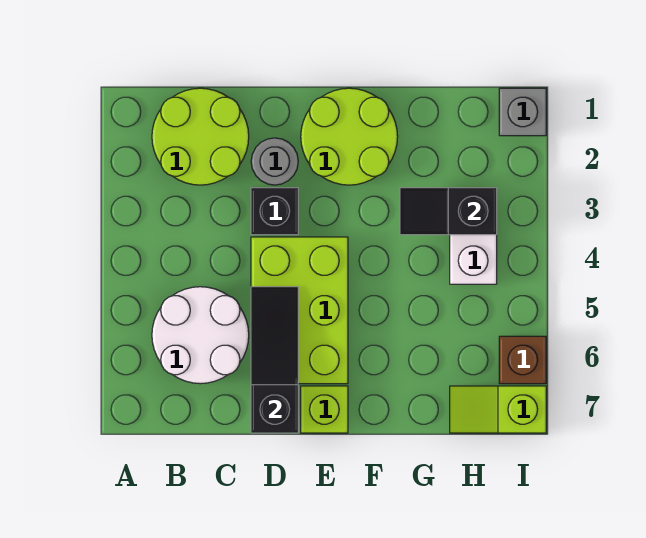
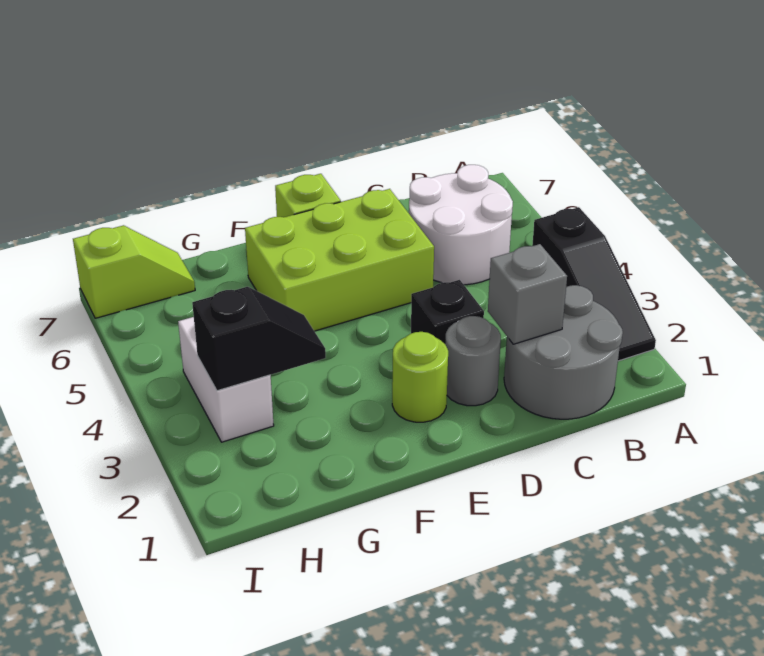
lime 2x2 round brick [152,88,249,185] -> grey 2x2 round brick [504,285,623,419]
lime 2x3 brick [251,237,348,384] -> lime 2x3 brick turned to [245,189,434,331]
black 1x3 slope [251,287,298,433] -> black 1x3 slope moved to [532,207,656,361]
lime 2x2 round brick [301,88,398,185] -> lime 1x1 round brick [392,332,448,422]
grey 1x1 brick [499,88,546,136] -> grey 1x1 brick moved to [488,244,567,344]
brown 1x1 brick [499,336,546,384] -> none

